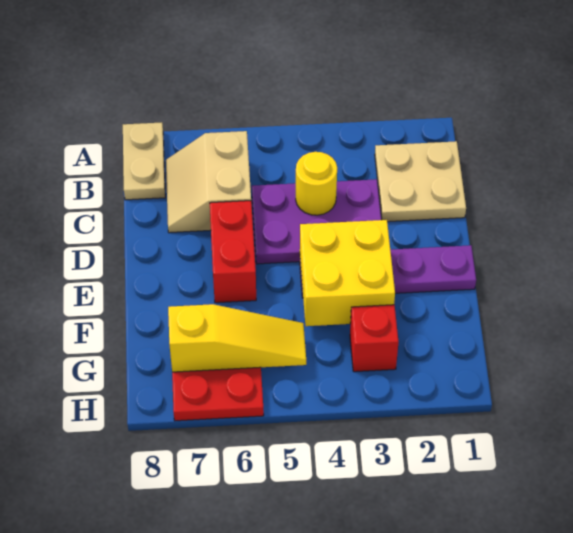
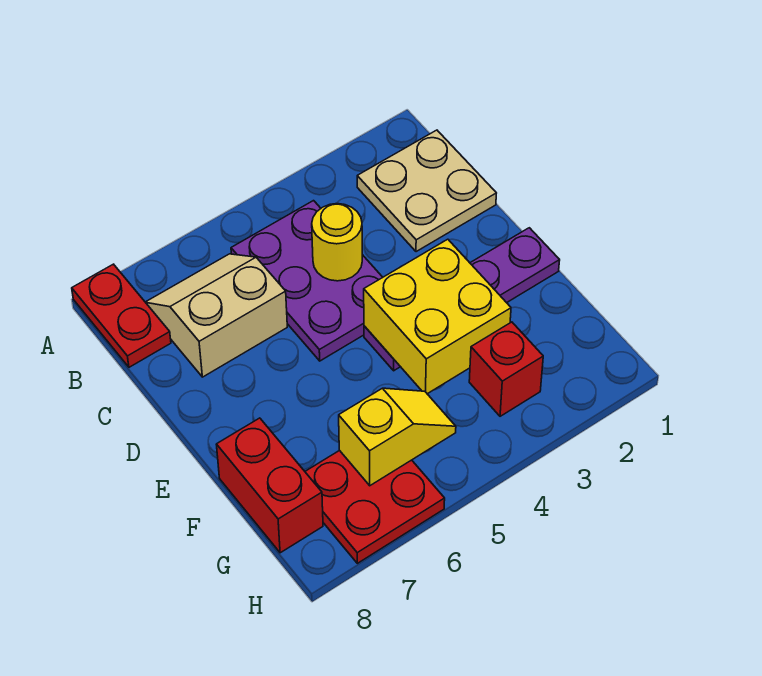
tan 1x2 plate [123,122,165,200] -> red 1x2 plate [72,264,171,367]
tan 2x2 slope [166,131,251,233] -> tan 2x2 slope turned to [146,254,287,377]
purple 2x3 plate [252,179,381,264] -> purple 2x3 plate turned to [231,201,383,361]
red 1x2 brick [210,201,256,303] -> red 1x2 brick moved to [216,418,323,553]
yellow 1x3 slope [168,304,306,372] -> yellow 1x2 slope [339,388,456,486]

